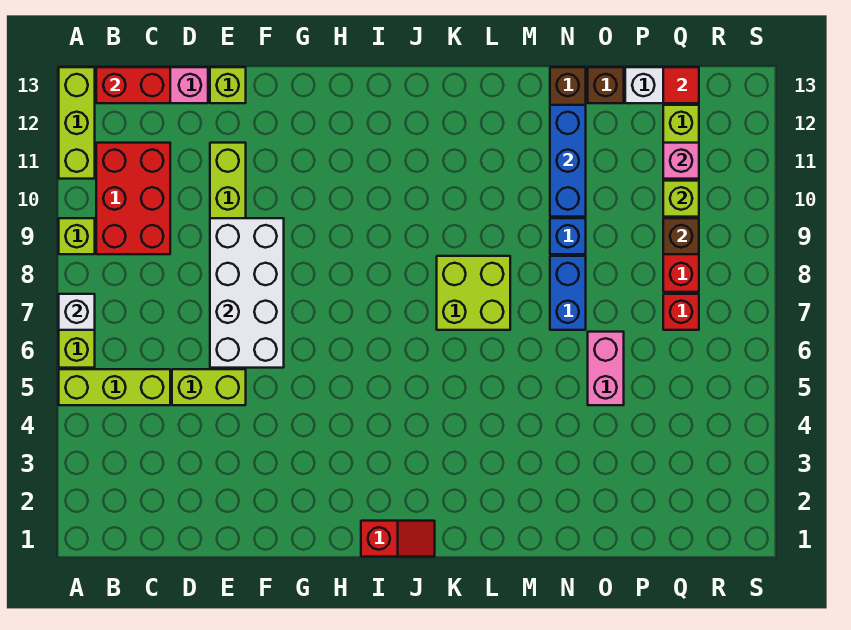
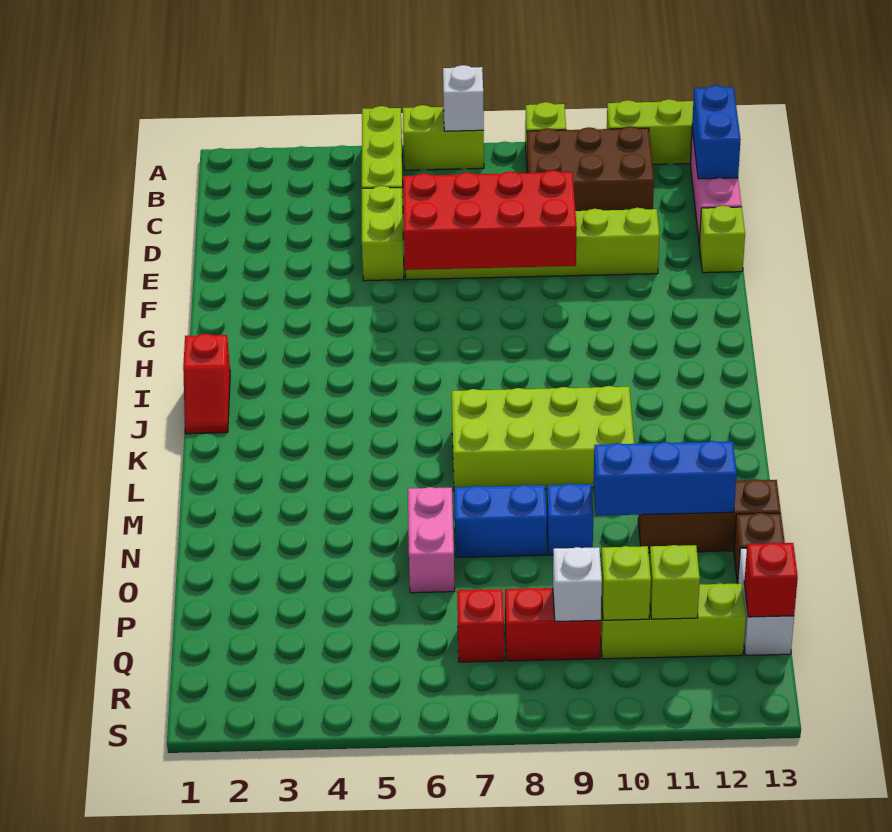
red 2x3 brick [96,143,170,254] -> brown 2x3 brick [527,126,654,211]
red 1x2 brick [96,67,170,103] -> blue 1x2 brick [692,85,741,179]
white 2x4 brick [210,218,284,368] -> red 2x4 brick [403,170,577,270]
lime 2x2 brick [437,256,510,330] -> lime 2x4 brick [452,386,634,489]
pink 1x2 brick [588,332,624,405] -> pink 1x2 brick turned to [408,487,455,593]
brown 1x1 brick [663,218,699,254] -> white 1x1 brick [553,547,602,621]
pink 1x1 brick [663,143,699,179] -> lime 1x1 brick [650,545,700,619]
red 1x1 tile [663,67,699,103] -> red 1x1 brick [744,543,798,617]

